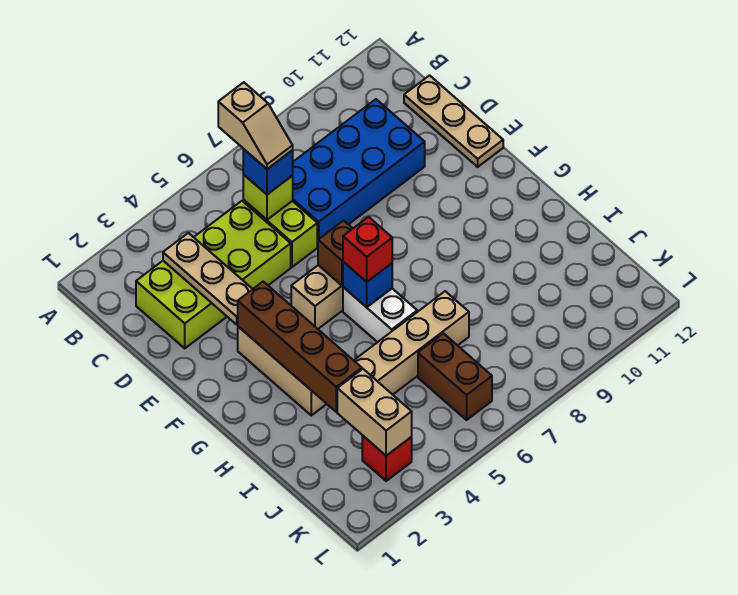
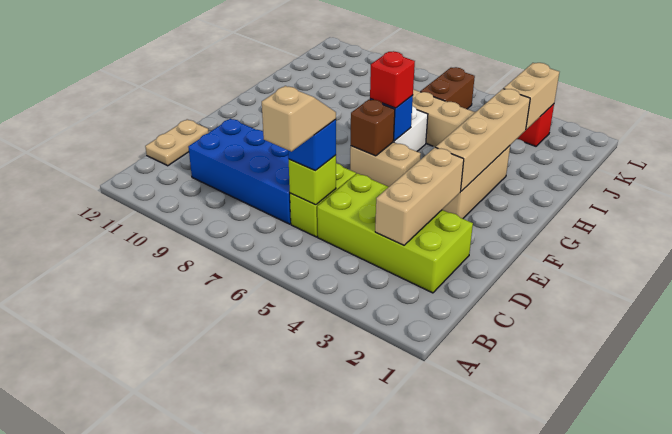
tan 1x3 plate [163,233,252,324] -> tan 1x3 brick [375,147,464,245]
tan 1x3 plate [404,75,503,167] -> tan 1x2 plate [145,119,209,166]
brown 1x4 brick [238,282,362,412] -> tan 1x4 brick [436,89,530,191]

